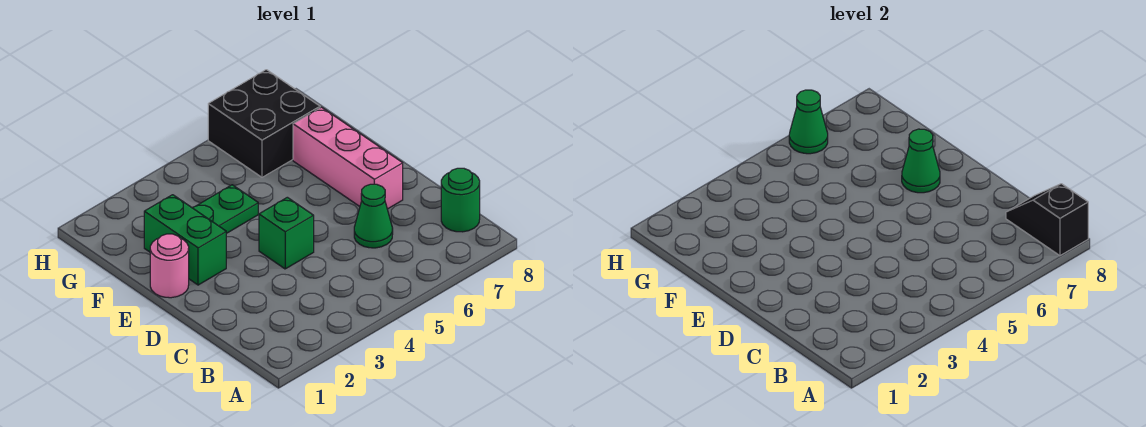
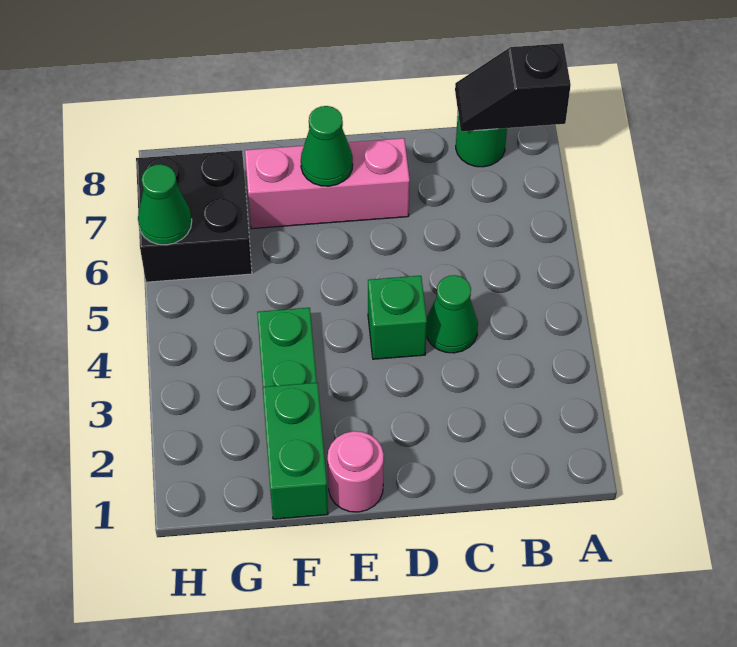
green 1x1 cone [354,184,393,248] -> green 1x1 cone moved to [426,275,478,353]
green 1x2 brick [144,195,226,285] -> green 1x2 brick turned to [263,383,328,519]

